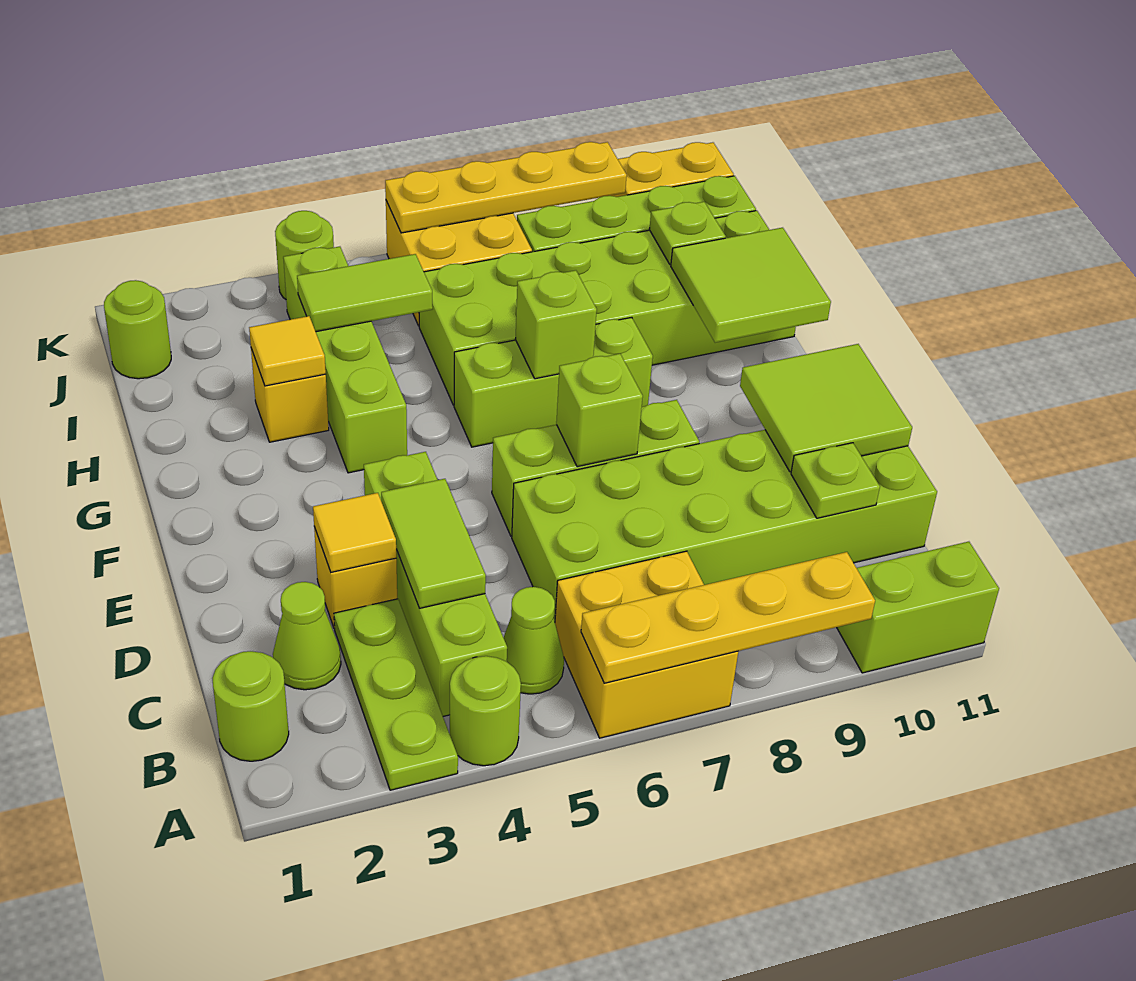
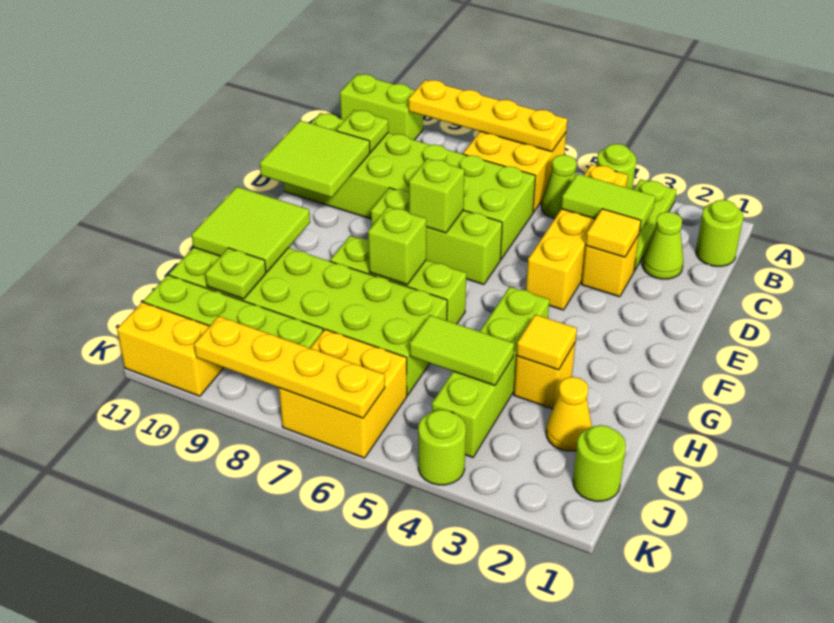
lime 1x4 brick [364,452,507,716] -> yellow 1x4 brick [526,165,628,310]
lime 1x2 tile [381,479,486,608] -> lime 1x2 tile turned to [561,174,655,231]
none -> yellow 1x1 cone [546,377,592,451]

